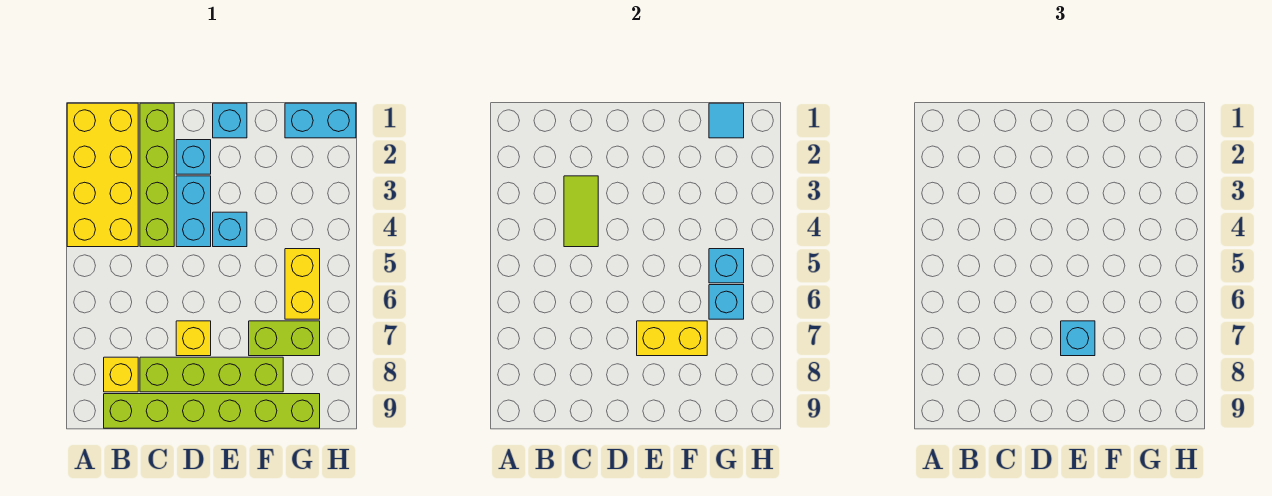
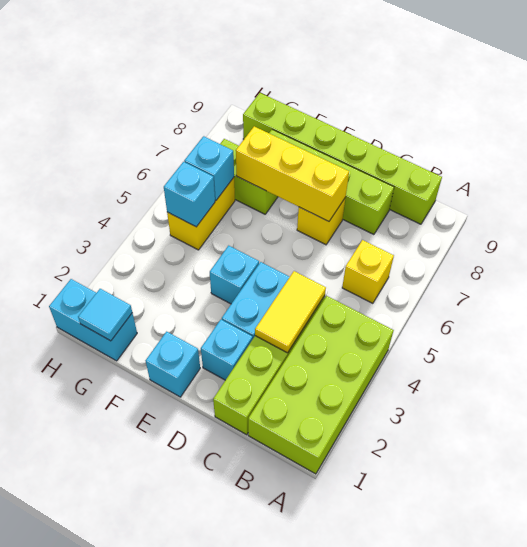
yellow 2x4 brick [67,103,138,247] -> lime 2x4 brick [248,296,394,474]
yellow 1x1 brick [104,357,138,392] -> yellow 1x1 brick moved to [342,240,394,303]
lime 1x2 tile [564,176,598,247] -> yellow 1x2 tile [255,271,326,353]
yellow 1x2 brick [637,321,707,356] -> yellow 1x3 brick [236,126,349,221]
cyan 1x1 brick [1061,321,1095,356] -> none

